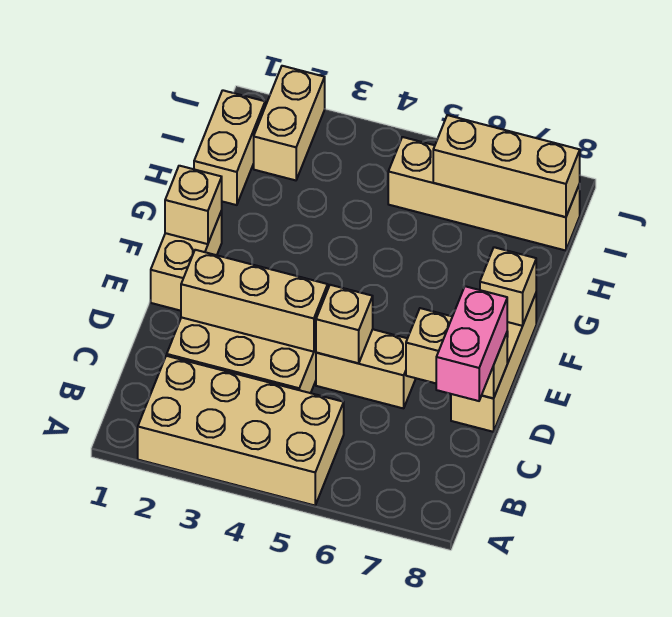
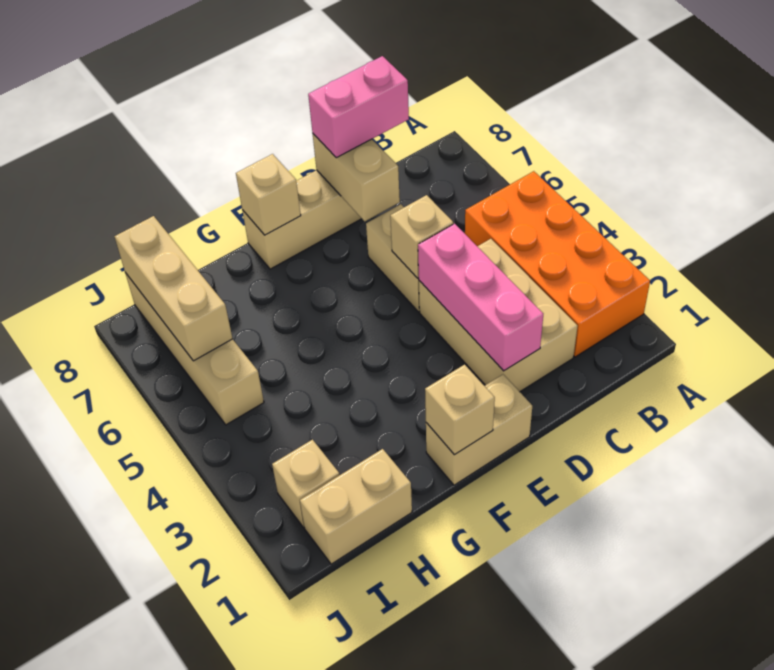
tan 2x4 brick [138,356,344,505] -> orange 2x4 brick [465,171,650,357]
tan 1x3 brick [181,250,328,352] -> pink 1x3 brick [418,224,543,371]
tan 1x2 brick [254,66,325,180] -> tan 1x1 brick [272,440,339,527]

